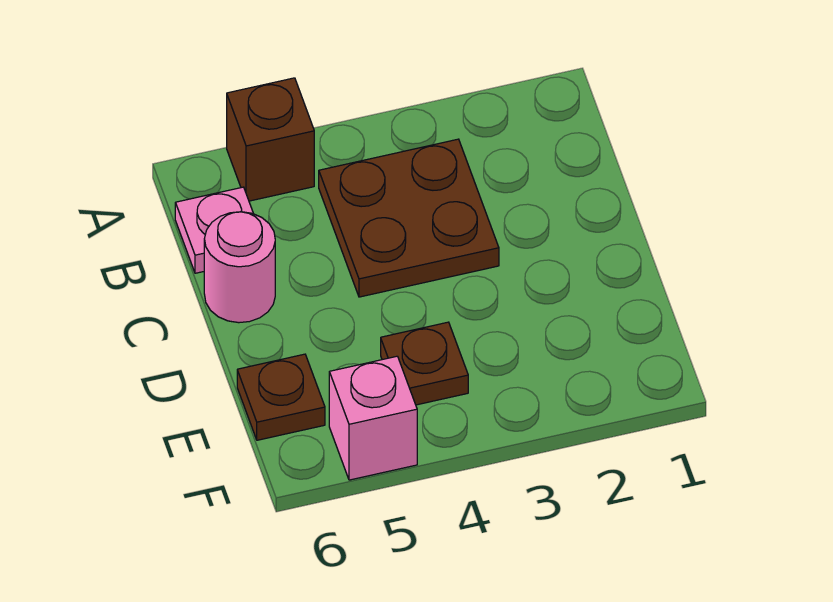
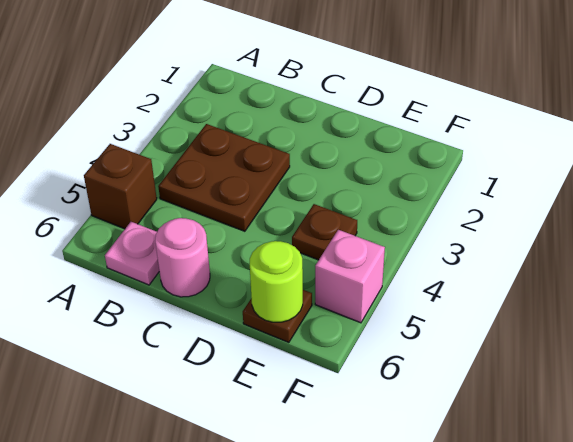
none -> lime 1x1 round brick [250,241,303,322]

